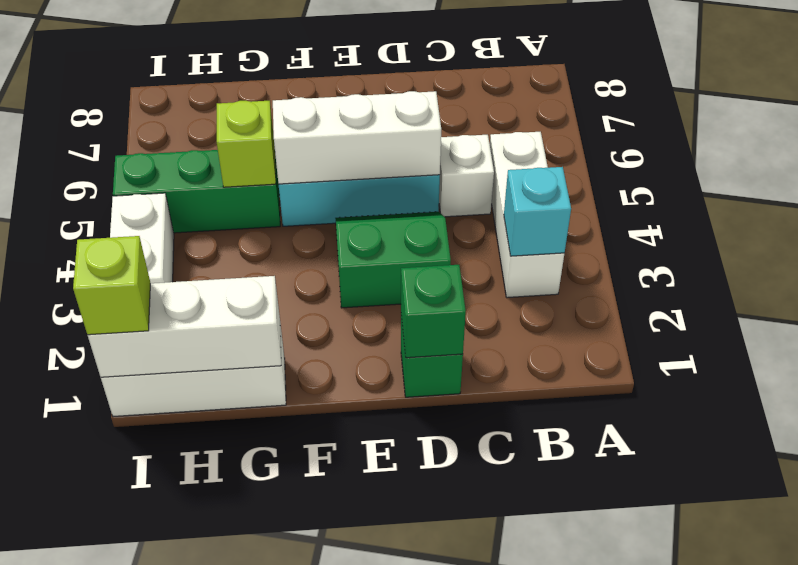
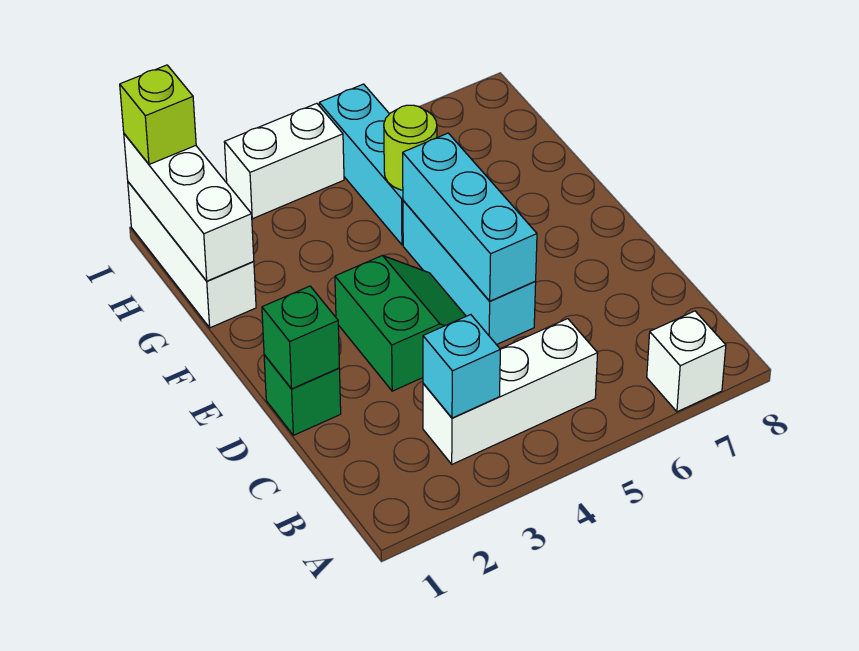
white 1x1 brick [439,135,494,217] -> white 1x1 brick moved to [647,311,726,412]
white 1x3 brick [273,91,441,184] -> cyan 1x3 brick [403,133,537,301]
green 1x3 brick [113,150,280,233] -> cyan 1x3 brick [319,84,403,245]
lime 1x1 brick [217,101,276,187] -> lime 1x1 round brick [384,105,437,190]

